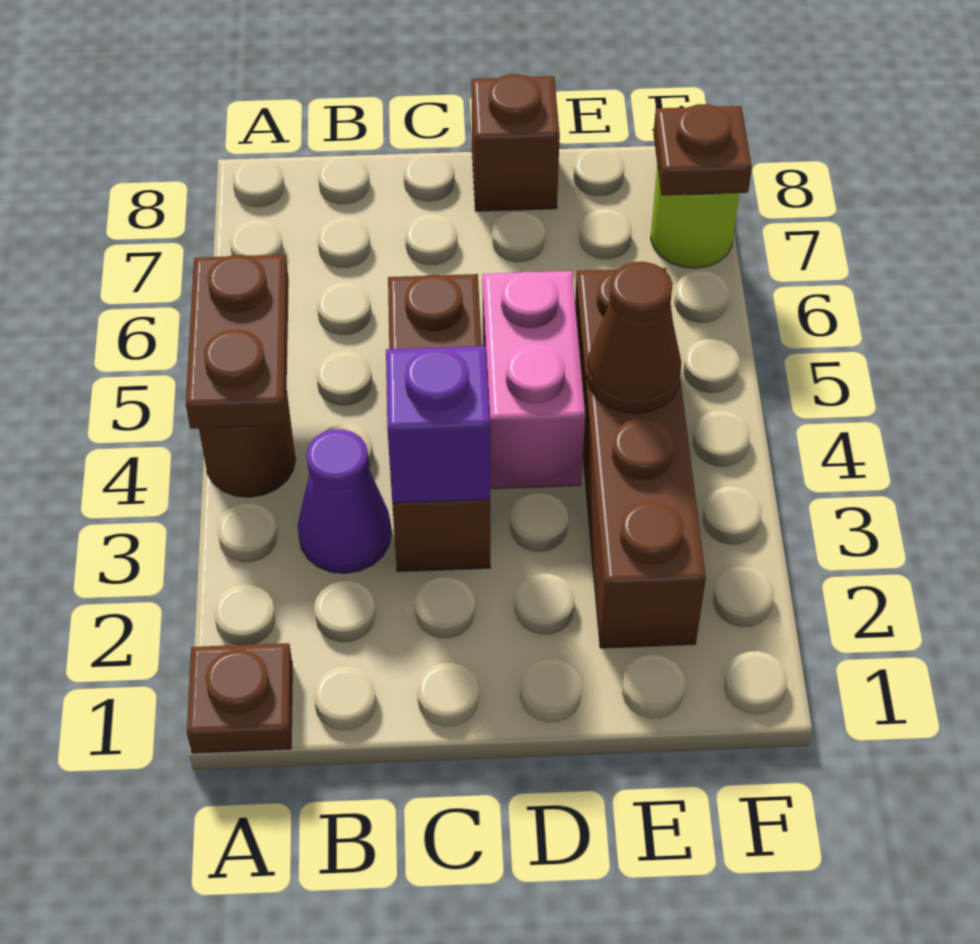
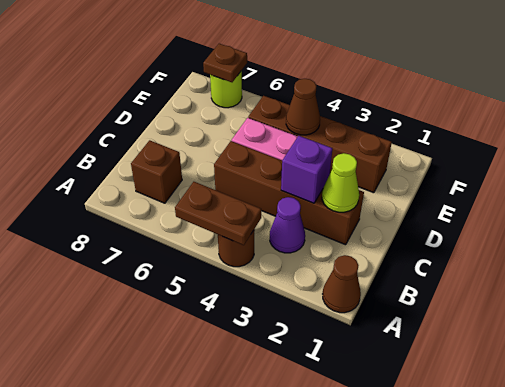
brown 1x1 plate [187,643,292,753] -> brown 1x1 cone [323,255,361,313]
none -> lime 1x1 cone [322,153,359,212]
brown 1x3 brick [388,274,490,572] -> brown 1x4 brick [214,141,364,245]
brown 1x1 brick [471,74,560,211] -> brown 1x1 brick moved to [131,140,182,203]

